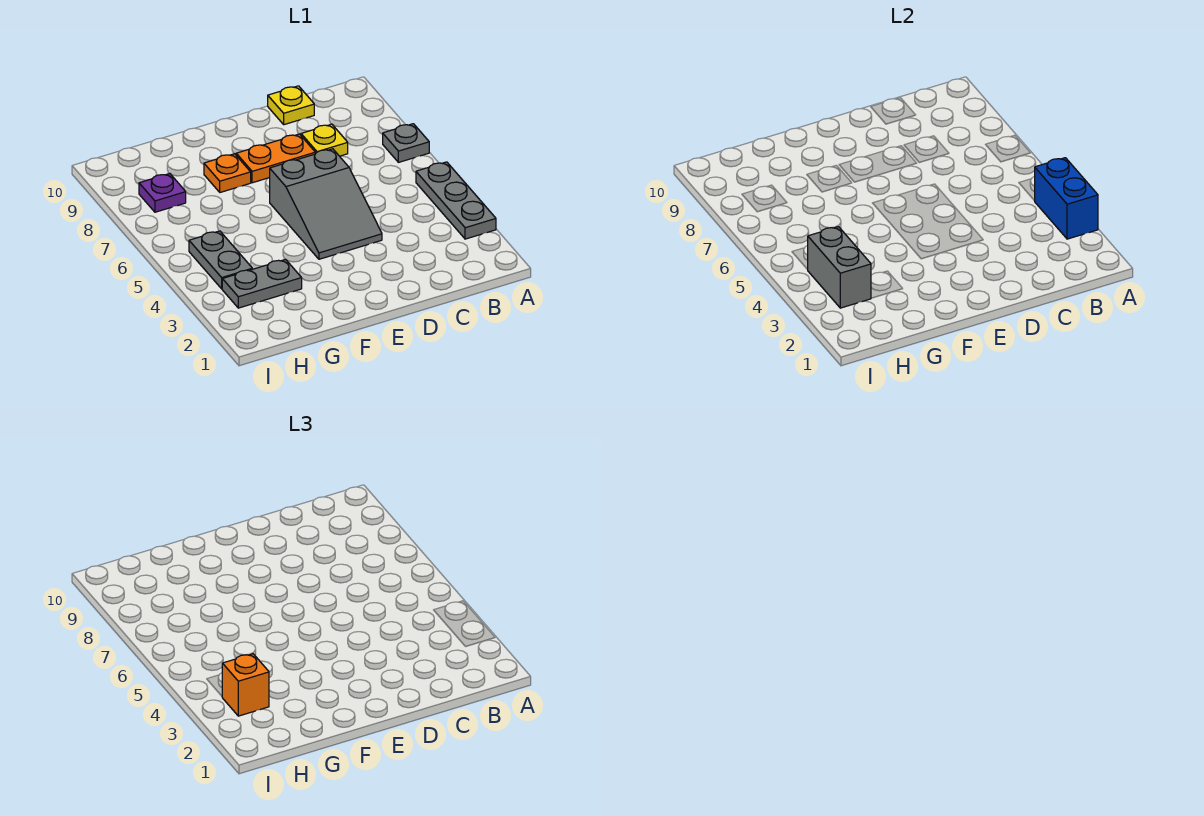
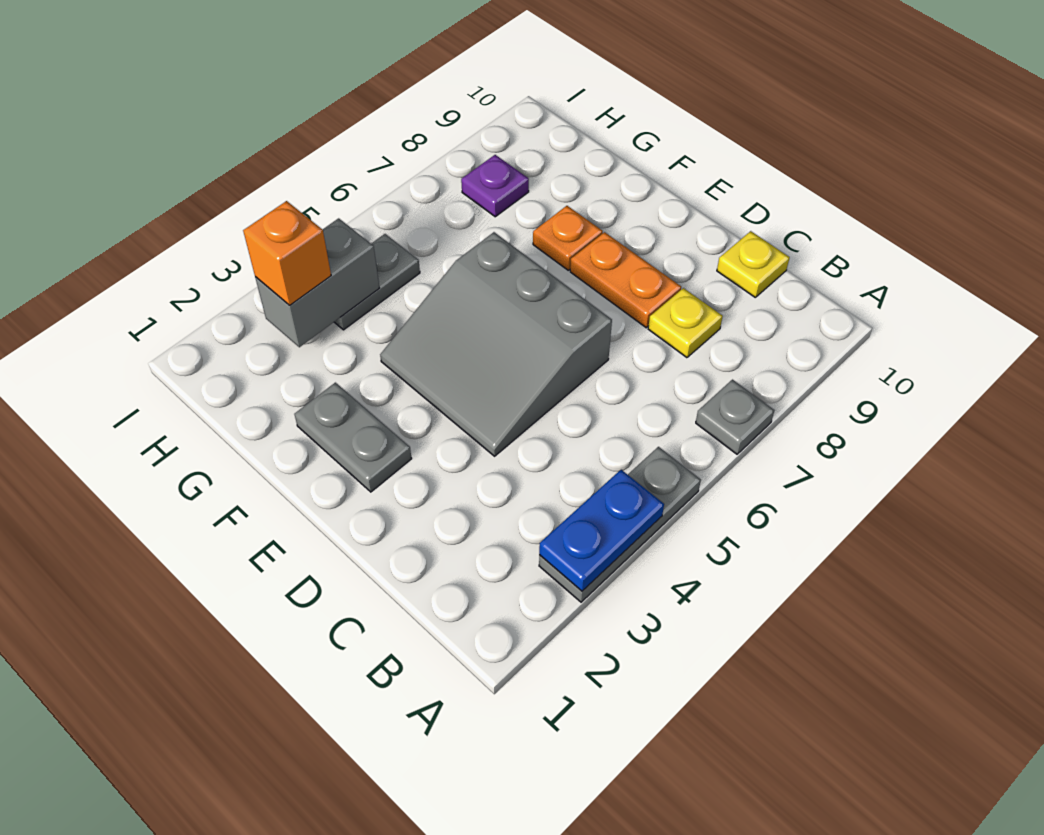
blue 1x2 brick [1035,158,1098,239] -> blue 1x2 plate [539,470,664,591]
grey 2x3 slope [270,149,382,259] -> grey 3x3 slope [380,232,612,456]
grey 1x2 plate [222,259,302,308] -> grey 1x2 plate moved to [294,383,412,492]

